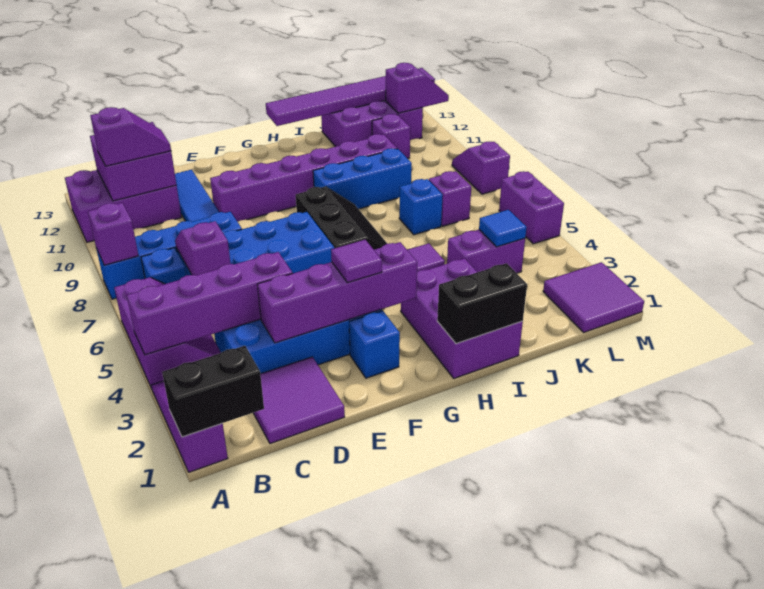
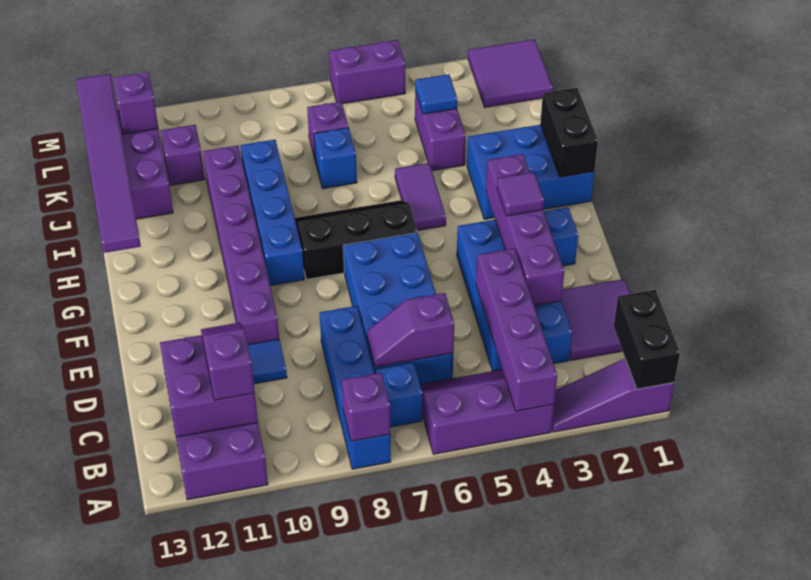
purple 2x3 brick [401,258,523,378] -> blue 2x3 brick [467,125,594,219]
blue 1x3 brick [313,148,412,209] -> blue 1x4 brick [240,140,304,286]
purple 1x2 slope [452,141,510,194] -> none

